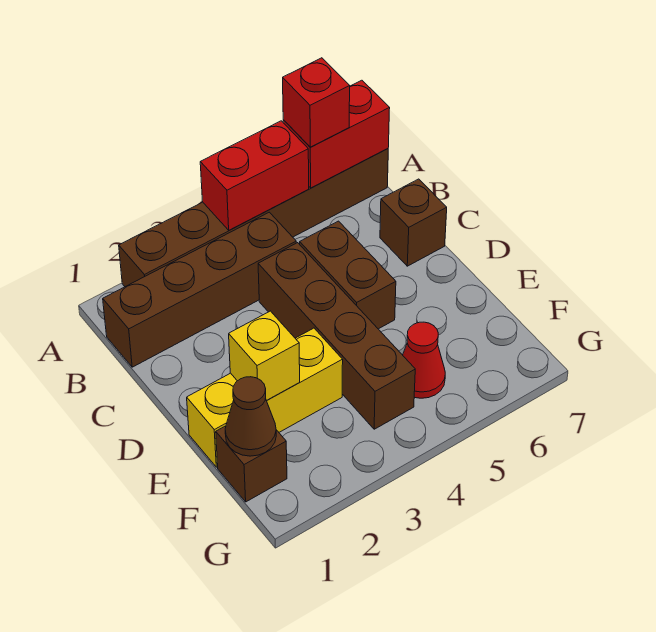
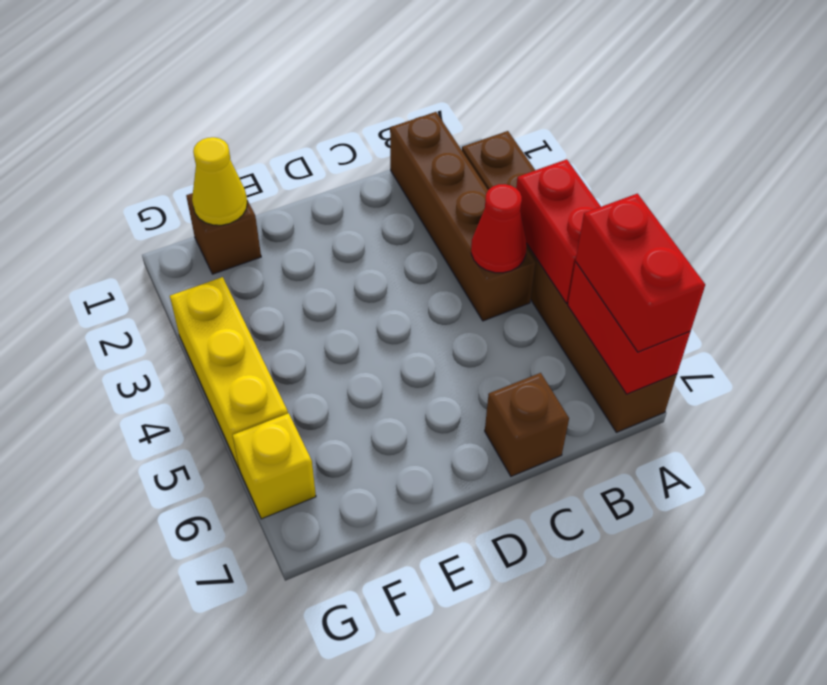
red 1x1 brick [283,58,350,147] -> red 1x2 brick [576,194,705,352]
brown 1x4 brick [258,243,415,429] -> none
brown 1x2 brick [300,221,396,329] -> none
yellow 1x3 brick [187,328,343,467] -> yellow 1x3 brick moved to [170,277,288,468]
yellow 1x1 brick [229,311,300,401] -> yellow 1x1 brick moved to [233,413,316,519]
brown 1x1 cone [225,377,276,456] -> yellow 1x1 cone [192,137,247,225]
red 1x1 cone [403,322,445,398] -> red 1x1 cone moved to [471,184,527,273]

